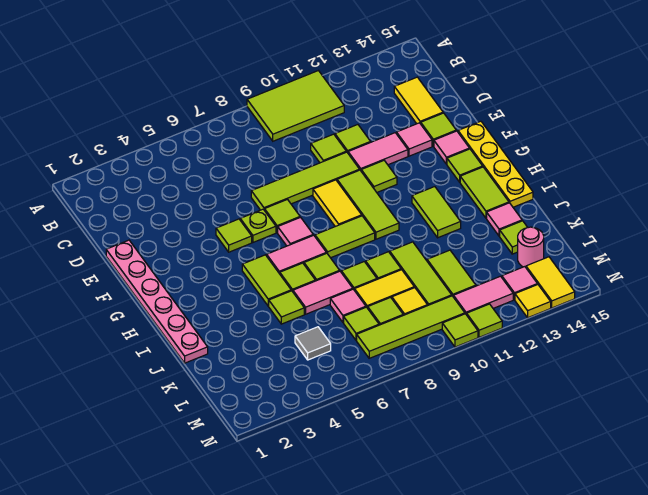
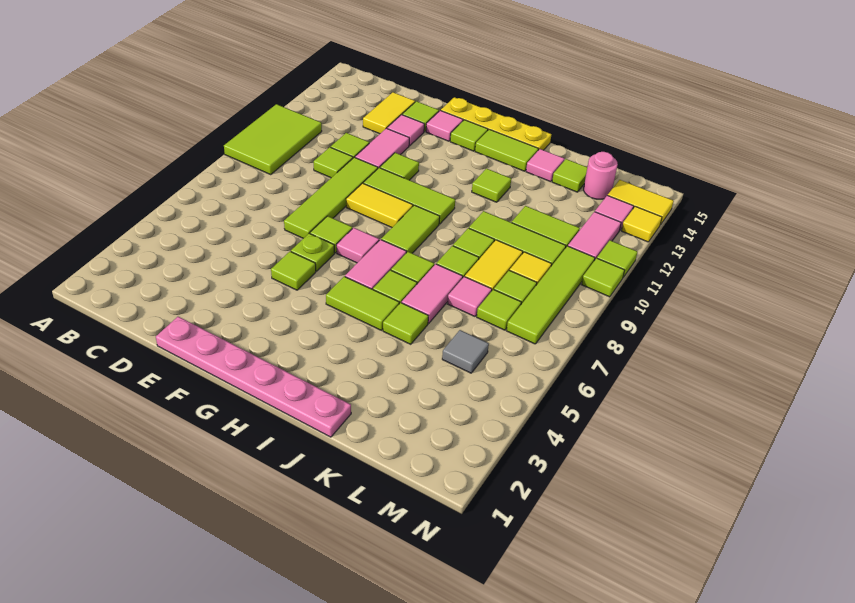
yellow 1x2 tile [394,77,443,124] -> yellow 1x2 tile turned to [363,92,415,134]
lime 1x2 tile [412,187,461,238] -> lime 1x1 tile [472,169,511,202]

